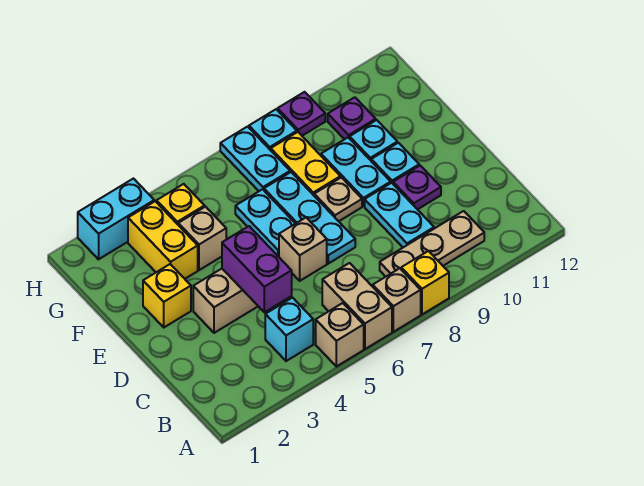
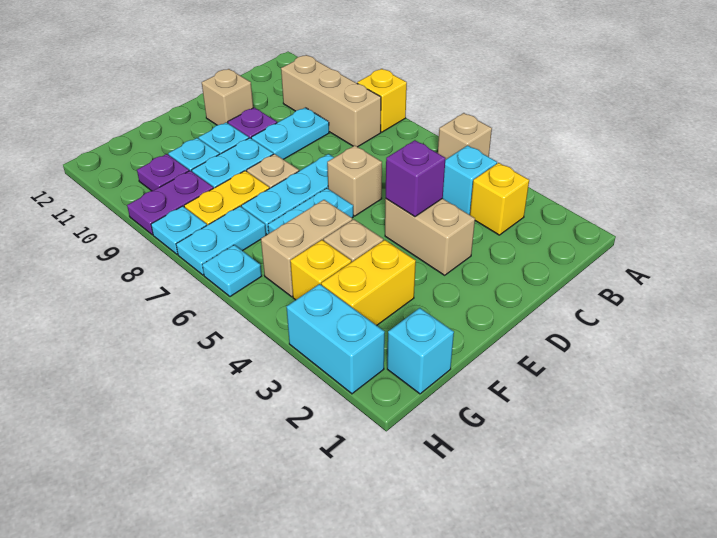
tan 1x2 brick [322,263,392,349] -> tan 1x2 brick moved to [261,200,352,297]
tan 1x1 brick [373,268,421,332] -> tan 1x1 brick moved to [202,69,253,125]
tan 1x3 plate [380,211,484,277] -> tan 1x3 brick [281,55,381,147]
purple 1x2 brick [222,226,292,312] -> purple 1x1 brick [386,140,446,217]
yellow 1x1 brick [143,264,191,327] -> yellow 1x1 brick moved to [470,163,529,235]
none -> cyan 1x1 brick [387,308,454,394]
none -> cyan 1x1 plate [202,245,262,297]
purple 1x1 plate [278,92,325,136] -> purple 1x2 plate [127,171,213,235]

